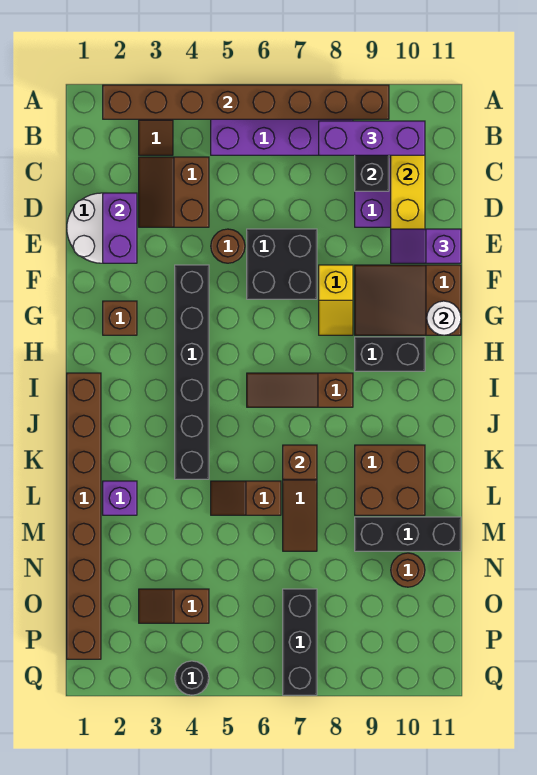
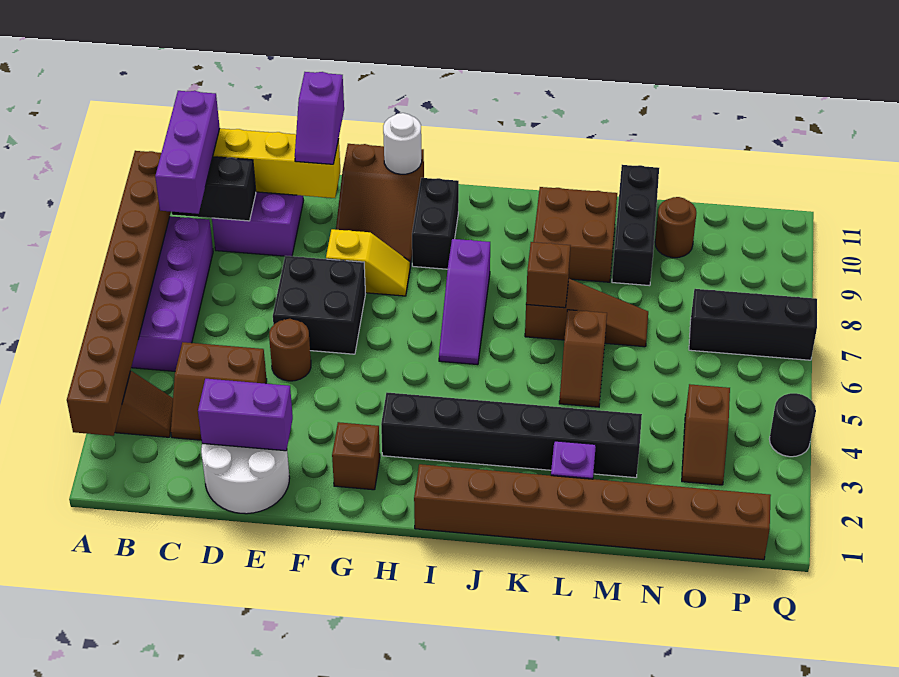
black 1x6 brick [175,265,209,479] -> black 1x6 brick moved to [381,393,642,478]
brown 1x3 slope [247,373,353,407] -> purple 1x3 slope [439,239,490,365]

